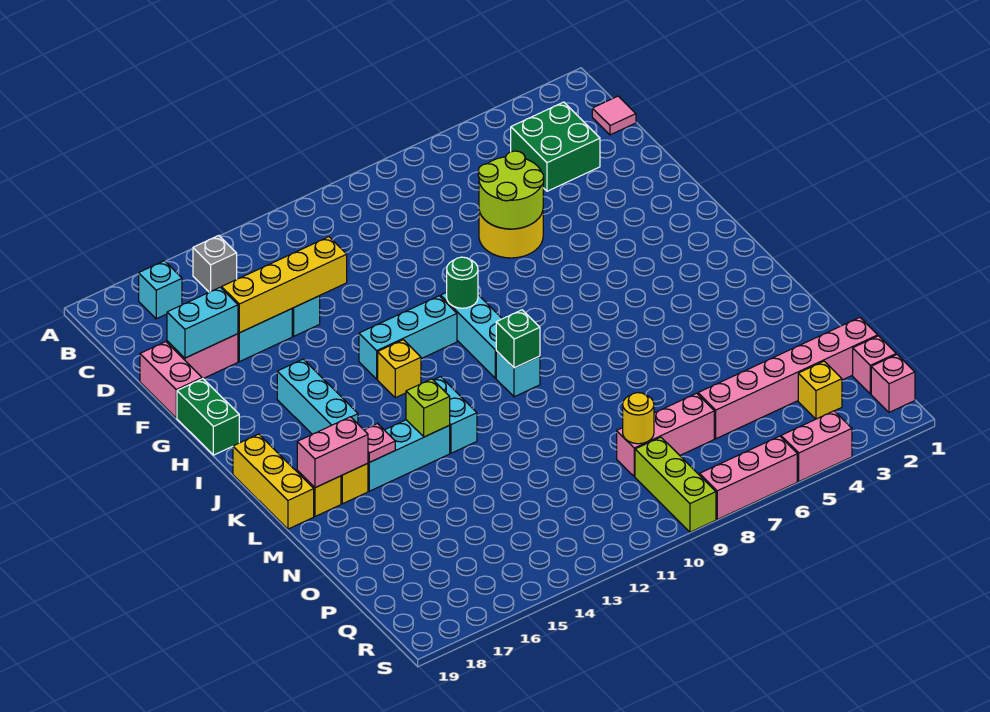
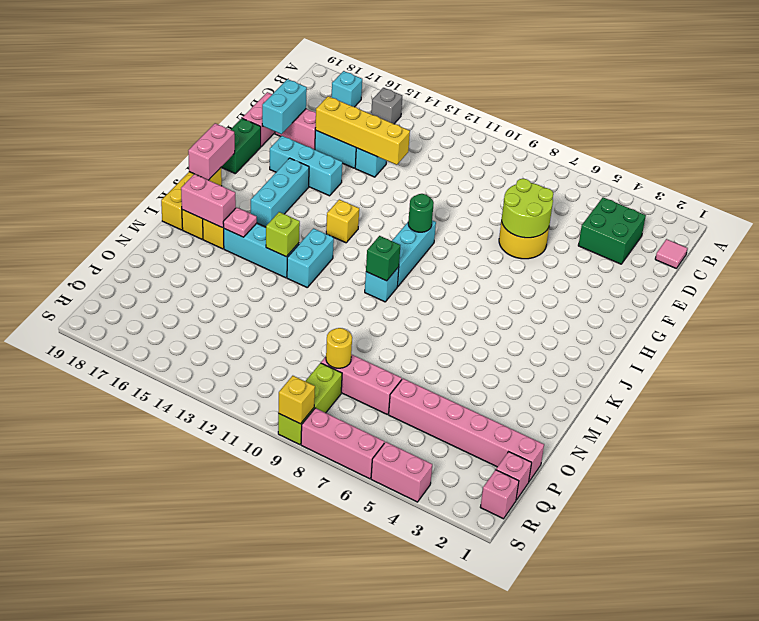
cyan 1x2 brick [167,287,238,358] -> cyan 1x2 brick turned to [262,79,307,134]
cyan 1x3 brick [359,296,457,379] -> cyan 1x3 brick moved to [270,136,342,196]
none -> pink 1x2 brick [188,123,235,180]
yellow 1x1 brick [798,361,842,419] -> yellow 1x1 brick moved to [278,376,315,424]

